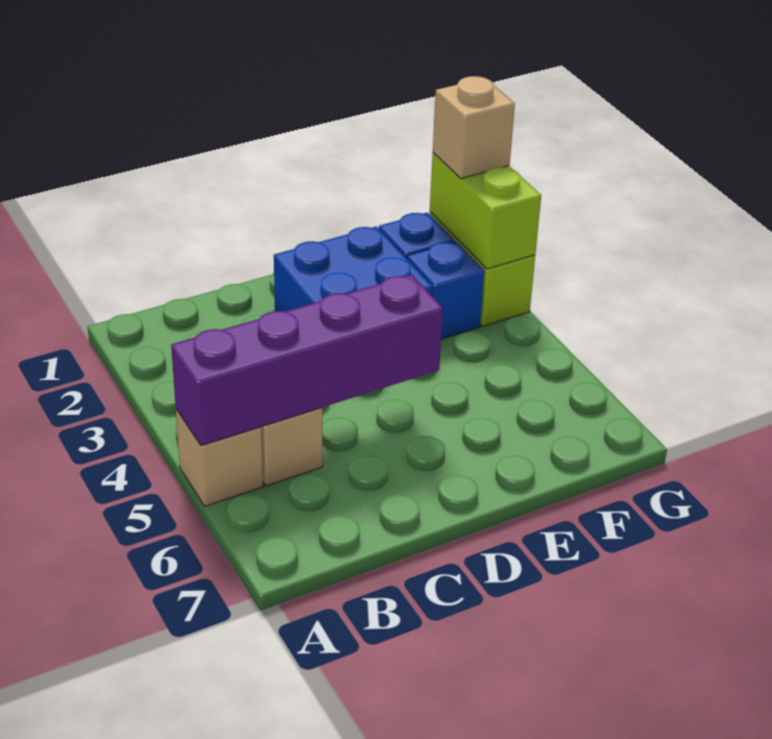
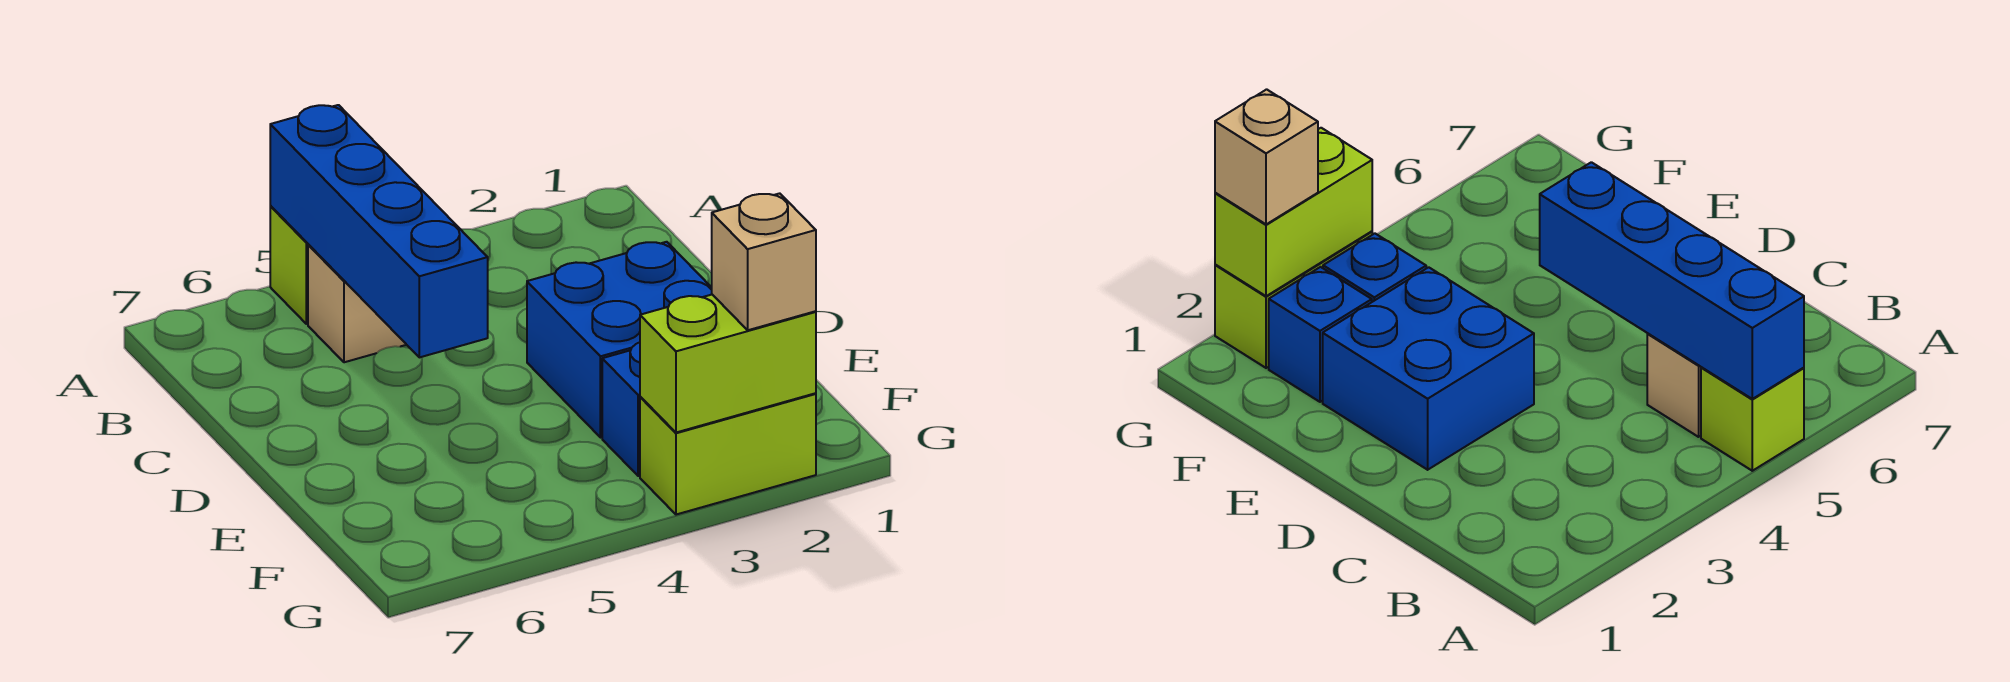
tan 1x1 brick [176,409,263,506] -> lime 1x1 brick [270,206,309,324]
purple 1x4 brick [171,275,443,446] -> blue 1x4 brick [270,105,488,357]

